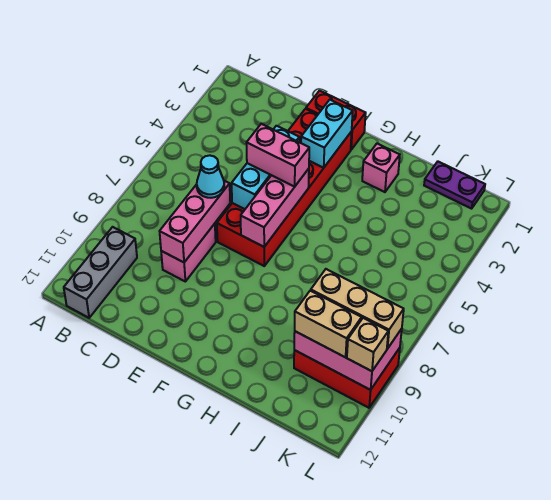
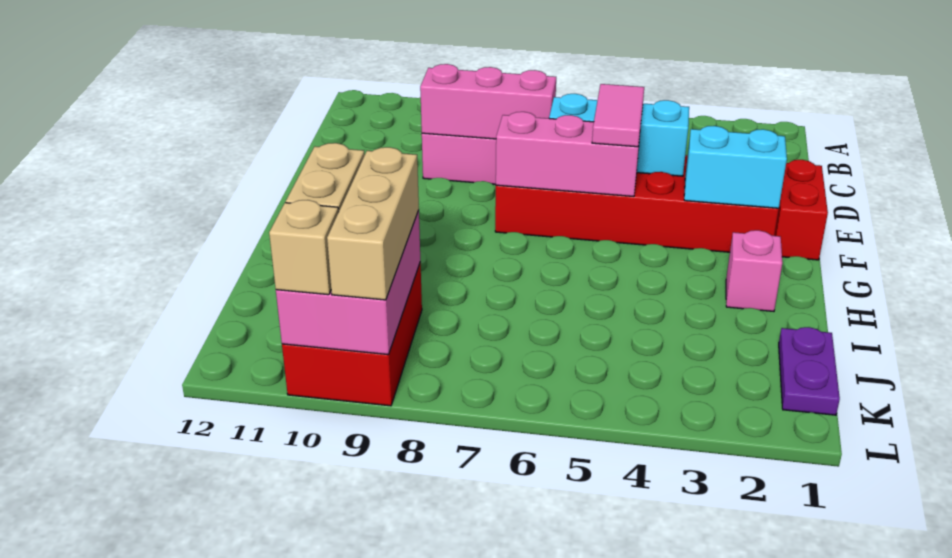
grey 1x3 brick [64,227,137,318] -> none
cyan 1x1 cone [197,155,224,198] -> none
pink 1x2 brick [246,124,309,187] -> pink 1x2 tile [592,84,644,147]

